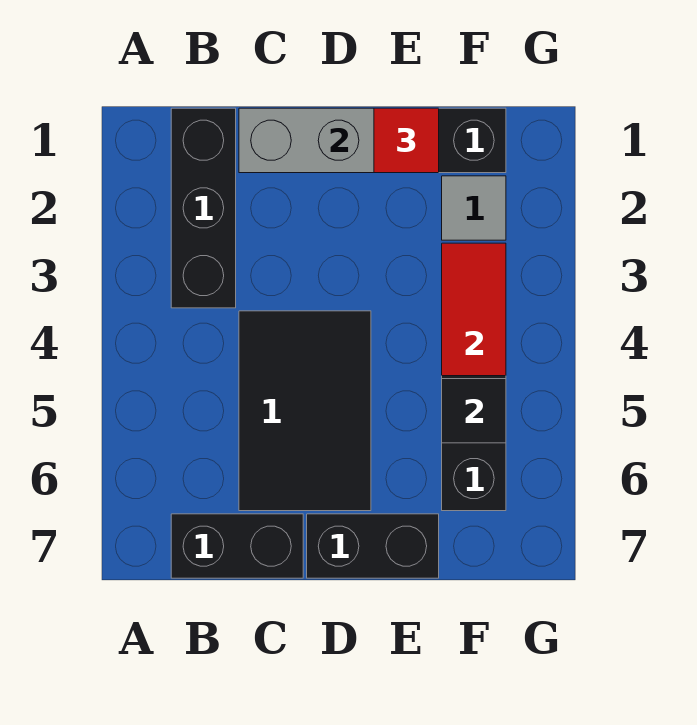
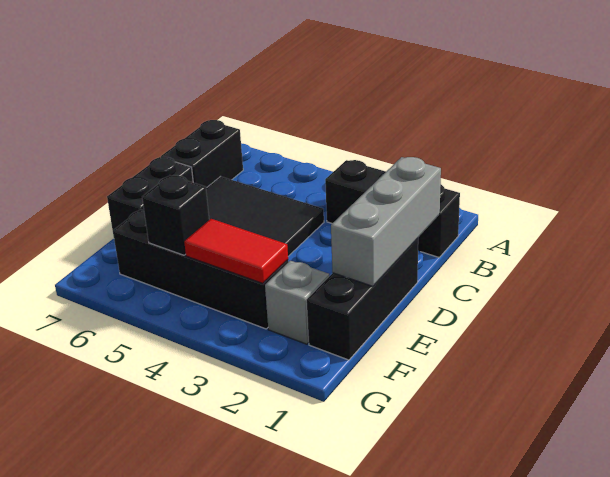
red 1x1 tile [374,108,439,173] -> none
grey 1x1 tile [442,176,506,240] -> grey 1x1 brick [265,261,329,344]
black 1x1 tile [442,379,506,443] -> black 1x1 brick [142,175,209,255]

